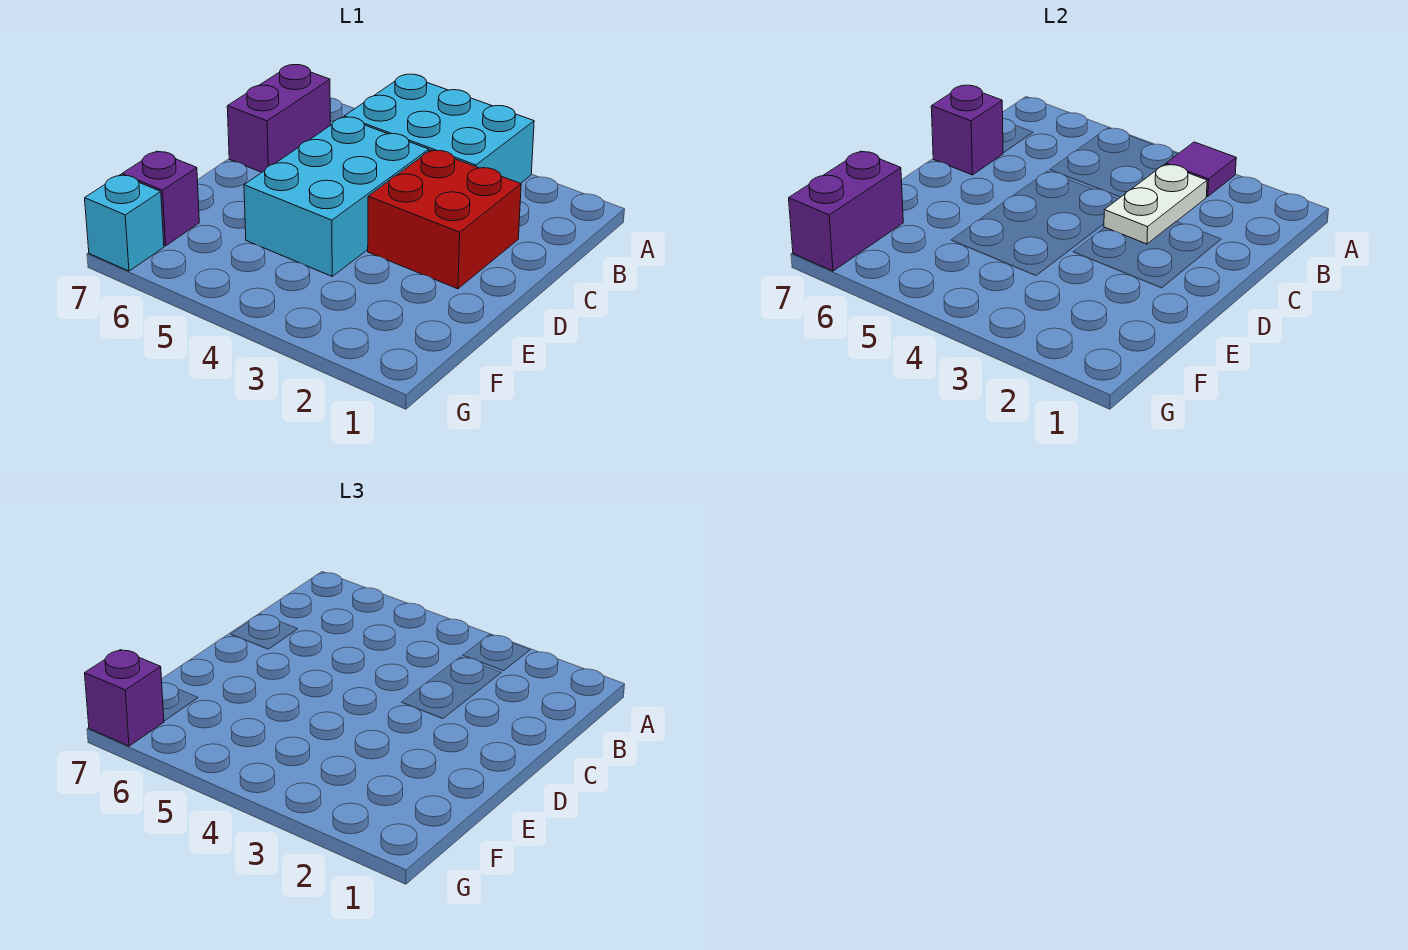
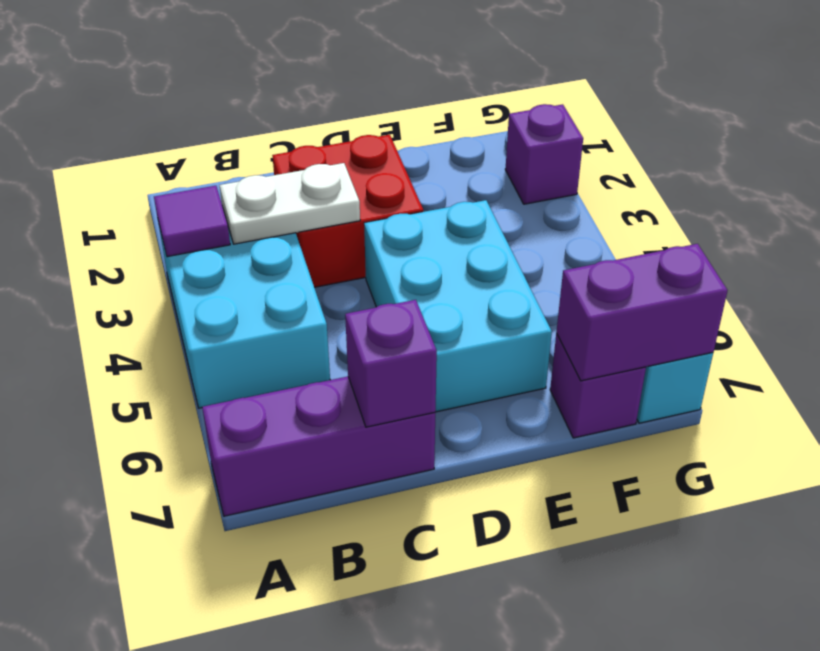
purple 1x2 brick [227,65,330,172] -> purple 1x3 brick [202,376,435,516]
cyan 2x3 brick [244,117,429,276] -> cyan 2x3 brick turned to [364,200,552,412]
purple 1x1 brick [85,650,164,746] -> purple 1x1 brick moved to [505,104,583,204]

